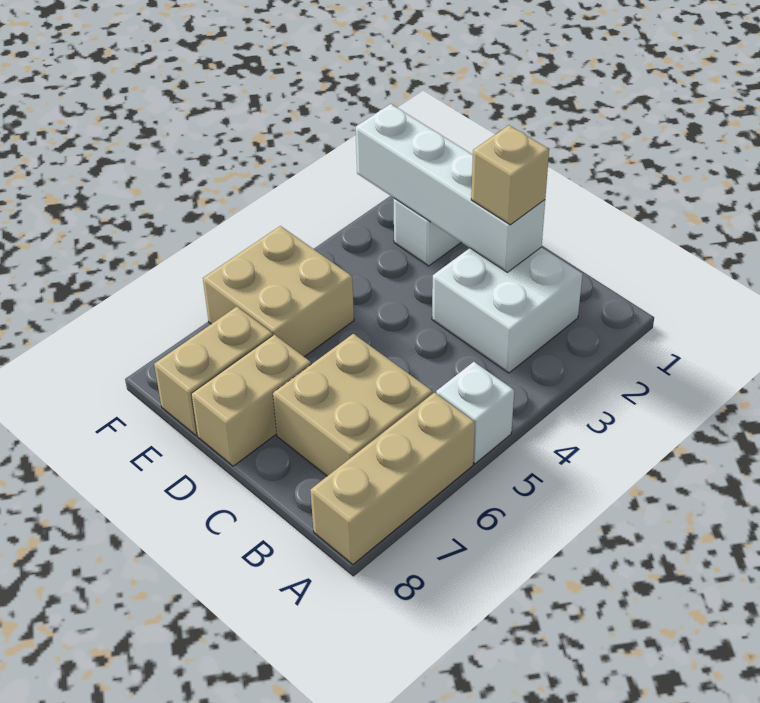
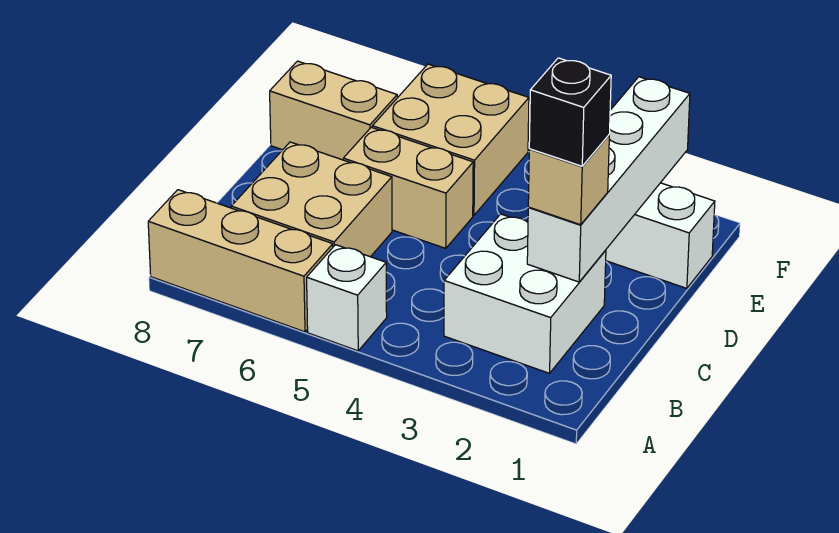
none -> black 1x1 brick [529,58,611,166]
tan 1x2 brick [191,335,311,466] -> tan 1x2 brick moved to [343,127,473,248]

